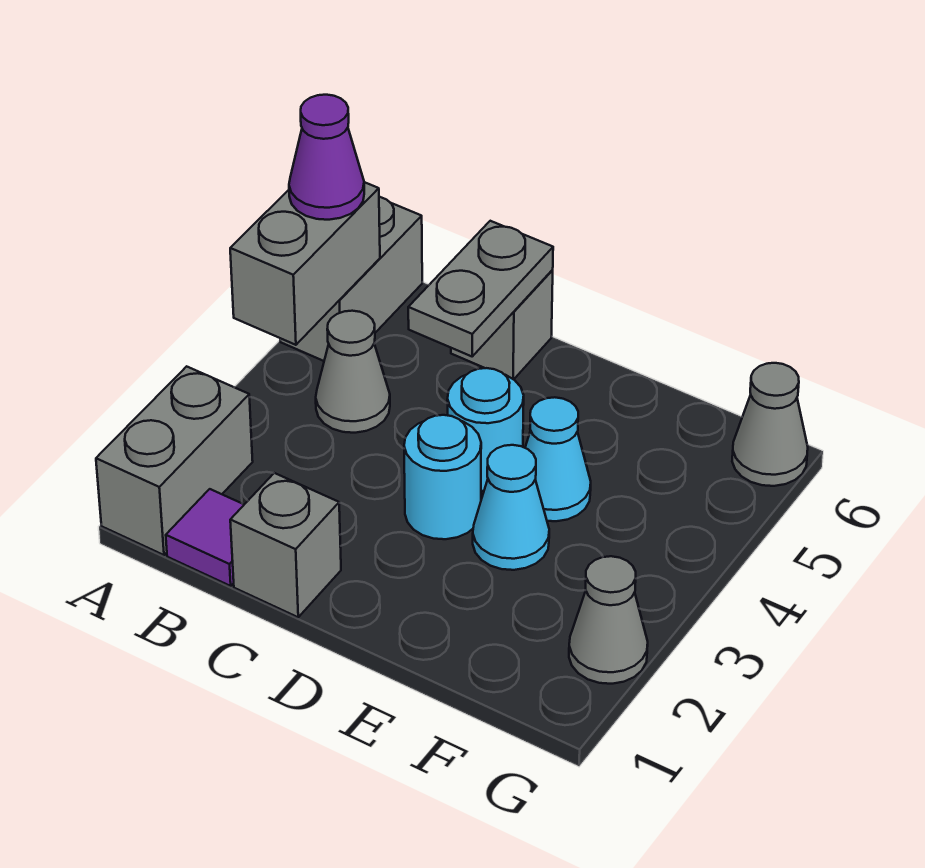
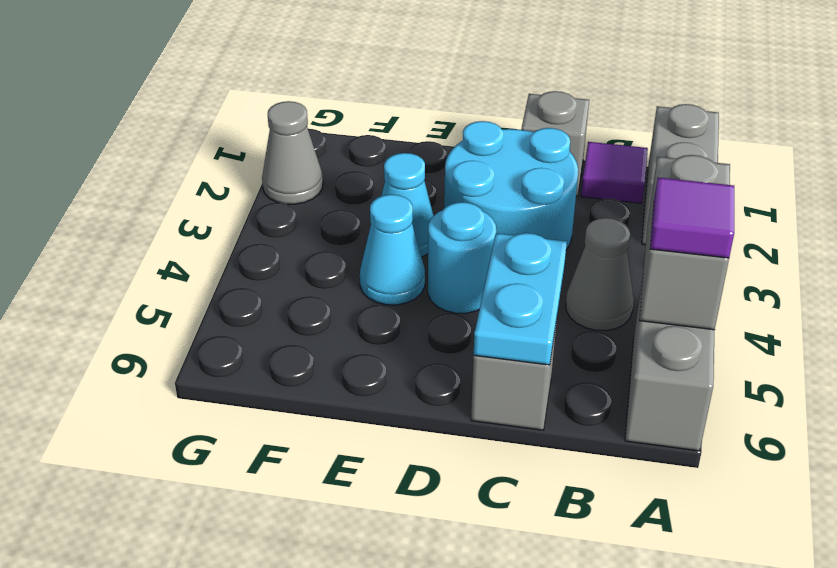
purple 1x1 cone [289,95,364,220] -> purple 1x1 tile [650,177,734,258]
grey 1x2 plate [408,221,553,356] -> cyan 1x2 plate [474,233,567,365]
cyan 1x1 round brick [404,415,481,539] -> cyan 2x2 round brick [444,121,578,250]
grey 1x1 cone [732,363,808,486] -> none

